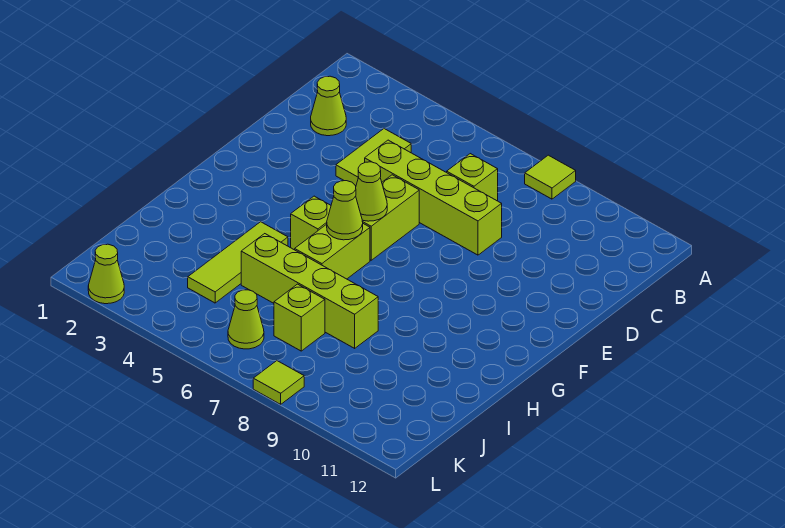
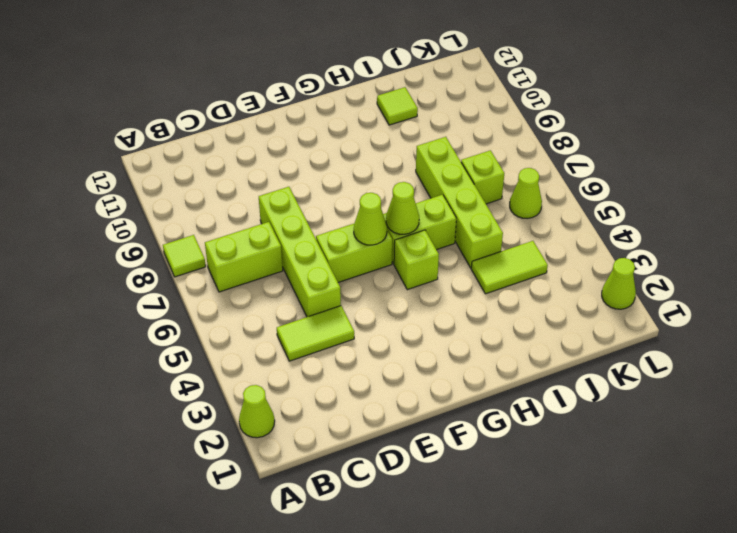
lime 1x1 cone [311,76,346,136] -> lime 1x1 cone moved to [239,385,275,438]
lime 1x1 brick [447,154,498,201] -> lime 1x2 brick [205,222,283,292]
lime 1x3 tile [188,222,288,303] -> lime 1x2 tile [471,241,548,294]
lime 1x1 tile [253,361,304,404] -> lime 1x1 tile moved to [377,87,418,125]

